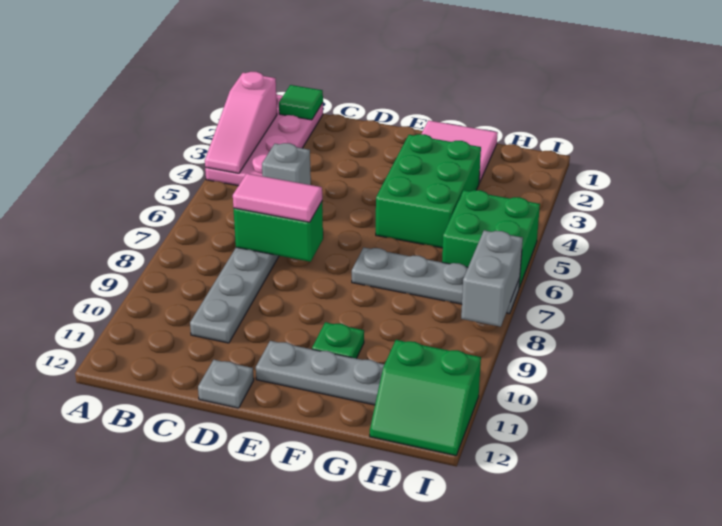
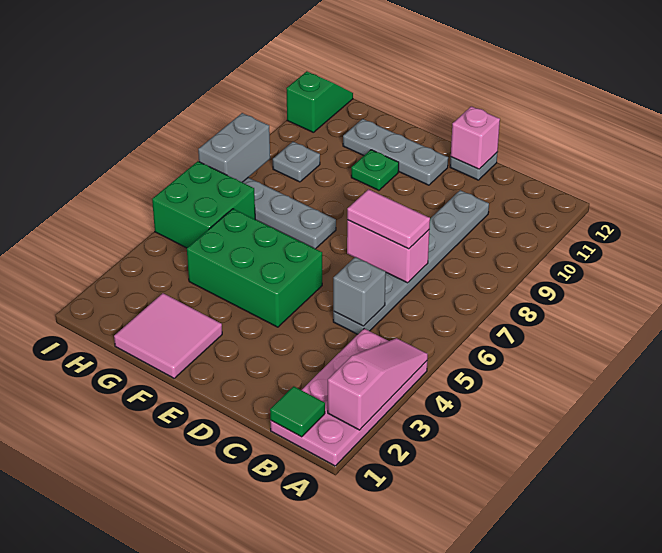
green 1x2 brick [233,202,323,262] -> pink 1x2 brick [347,220,429,283]
none -> pink 1x1 brick [451,106,500,169]
green 2x3 brick [376,134,481,248] -> green 2x3 brick turned to [187,209,322,327]
none -> grey 1x1 plate [273,142,320,182]
green 2x2 slope [370,340,481,456] -> green 1x2 slope [286,71,353,133]

